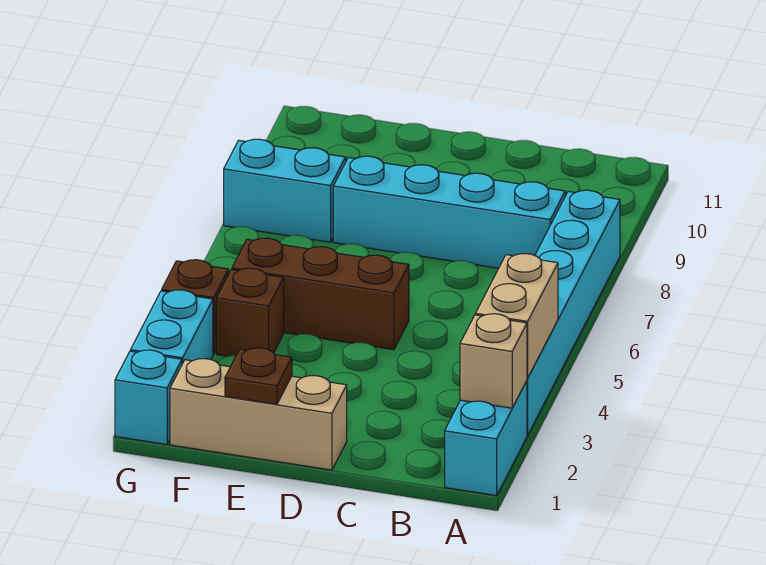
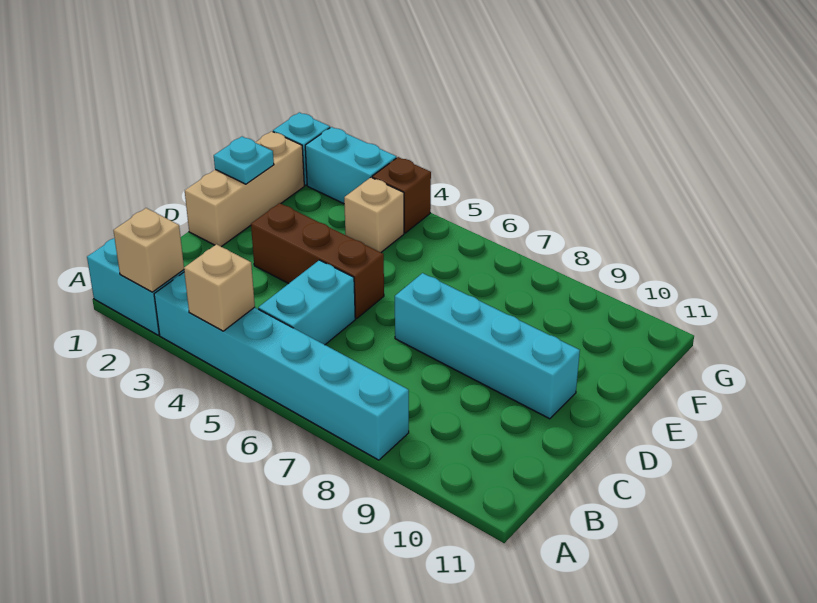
tan 1x2 brick [476,254,558,378] -> tan 1x1 brick [184,244,255,331]
cyan 1x4 brick [333,156,565,268] -> cyan 1x4 brick turned to [395,273,580,419]
brown 1x3 brick [232,238,409,350] -> brown 1x3 brick turned to [251,203,384,319]
brown 1x1 plate [225,348,292,404] -> cyan 1x1 plate [214,137,274,184]
brown 1x1 brick [216,268,284,356] -> tan 1x1 brick [344,177,404,252]
cyan 1x2 brick [224,139,346,242] -> cyan 1x2 brick moved to [258,260,355,345]

